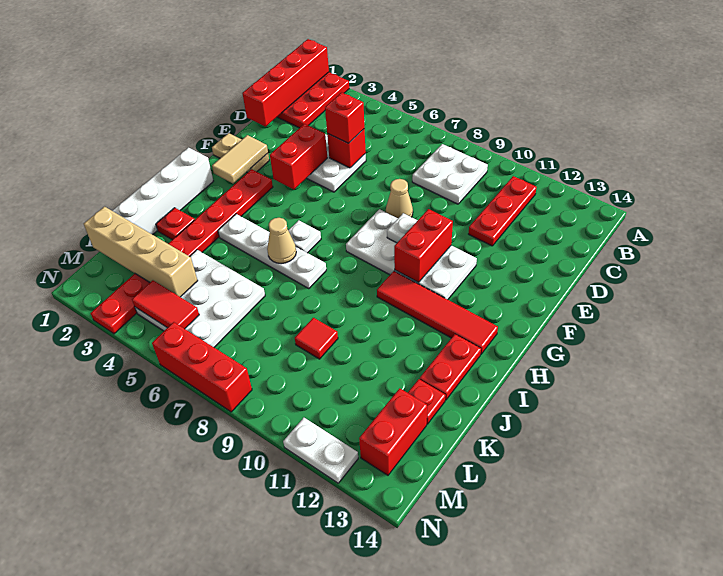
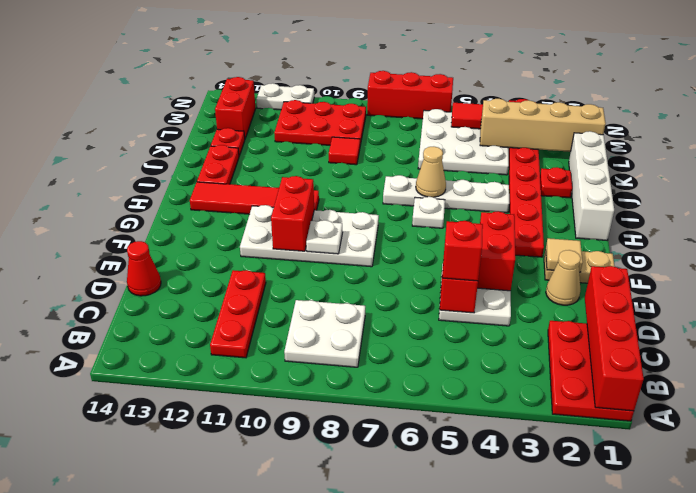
none -> red 1x1 cone [127,241,161,296]
tan 1x1 cone [386,179,413,218] -> tan 1x1 cone moved to [546,250,581,305]
tan 1x2 tile [212,135,268,184] -> tan 1x1 tile [546,238,582,272]
none -> red 2x3 plate [274,100,366,145]

